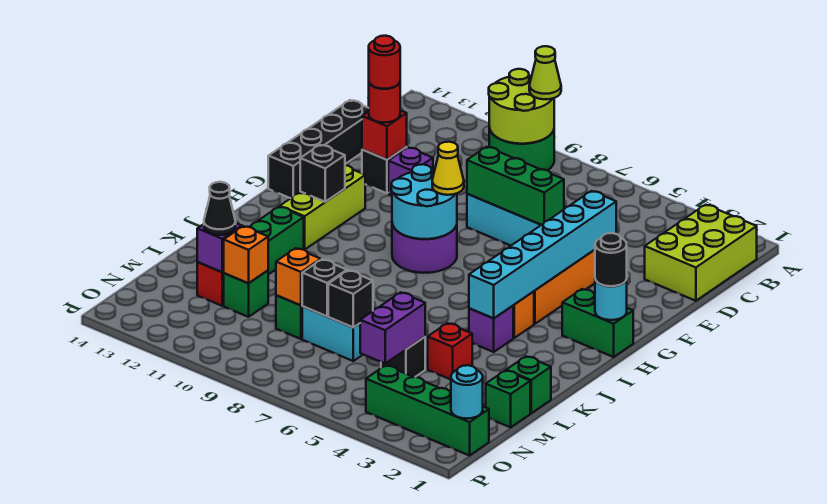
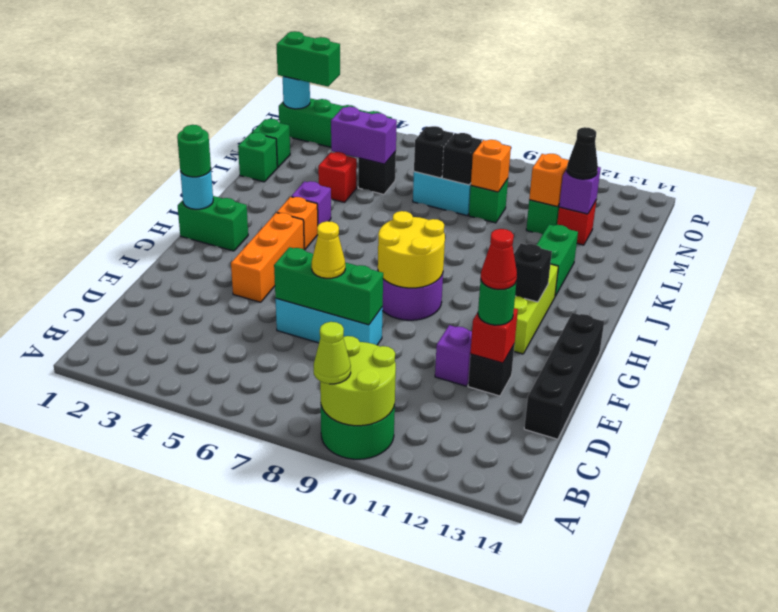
lime 2x3 brick [645,205,757,301] -> none
cyan 1x6 brick [469,191,616,318] -> none
red 1x1 round brick [369,83,400,123] -> green 1x1 round brick [478,280,516,325]
red 1x1 round brick [369,36,400,89] -> red 1x1 cone [481,229,517,289]
cyan 2x2 round brick [391,164,457,239] -> yellow 2x2 round brick [378,211,445,288]
yellow 1x1 cone [432,142,464,195] -> yellow 1x1 cone moved to [312,221,345,278]
black 1x1 round brick [595,233,627,286] -> green 1x1 round brick [177,125,211,177]
purple 1x2 brick [360,292,425,363] -> purple 1x2 brick turned to [331,107,397,164]
none -> green 1x2 brick [276,31,340,86]

